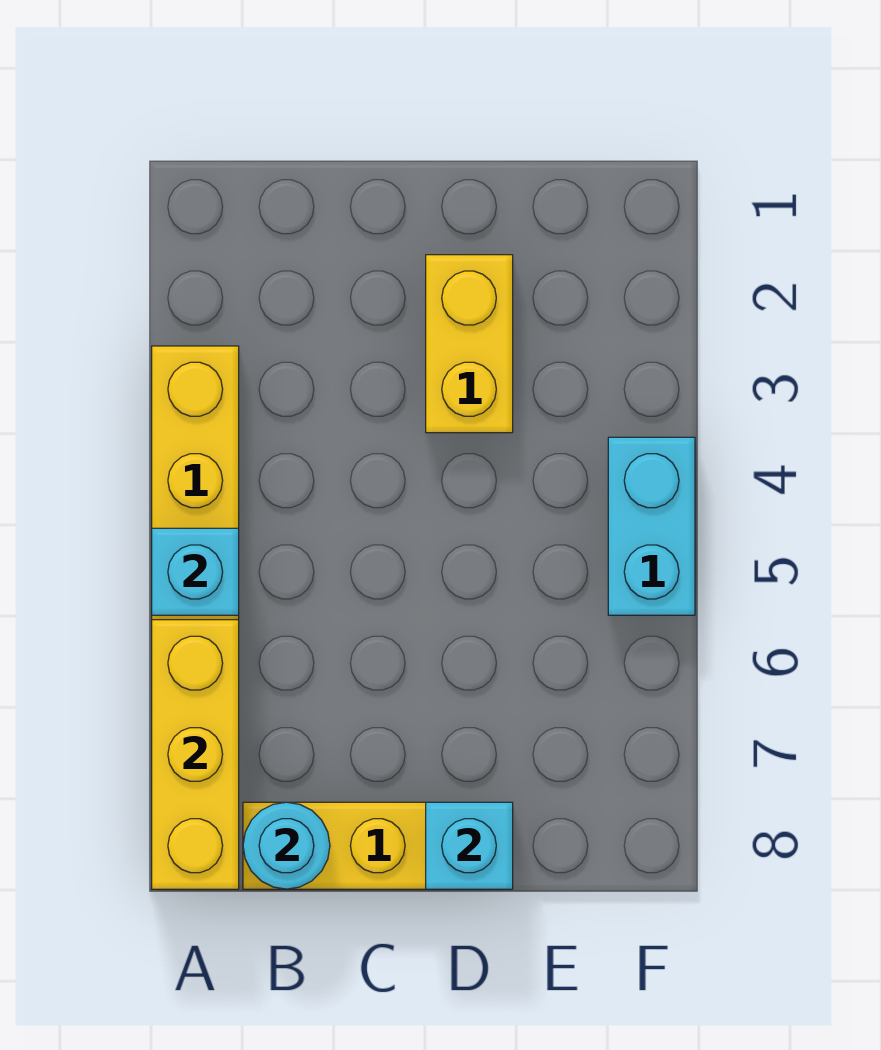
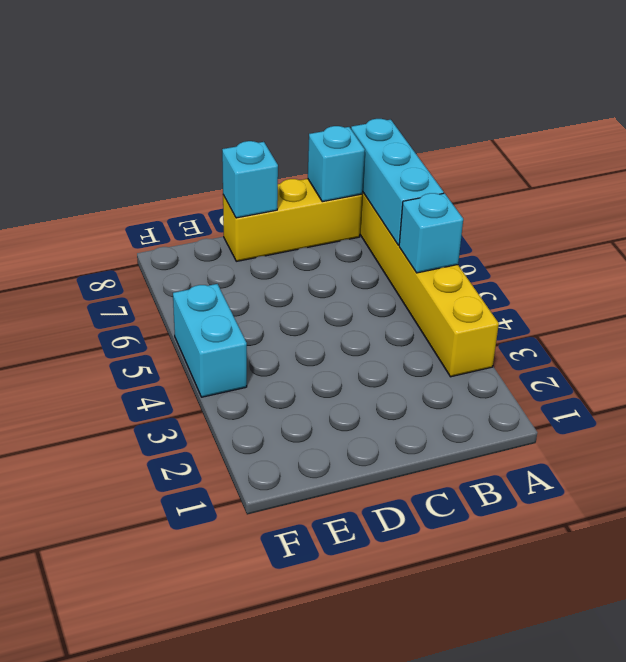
yellow 1x3 brick [152,620,239,889] -> cyan 1x3 brick [351,119,444,245]
cyan 1x1 round brick [243,802,330,889] -> cyan 1x1 brick [308,126,365,202]
yellow 1x2 brick [426,255,513,433] -> none

